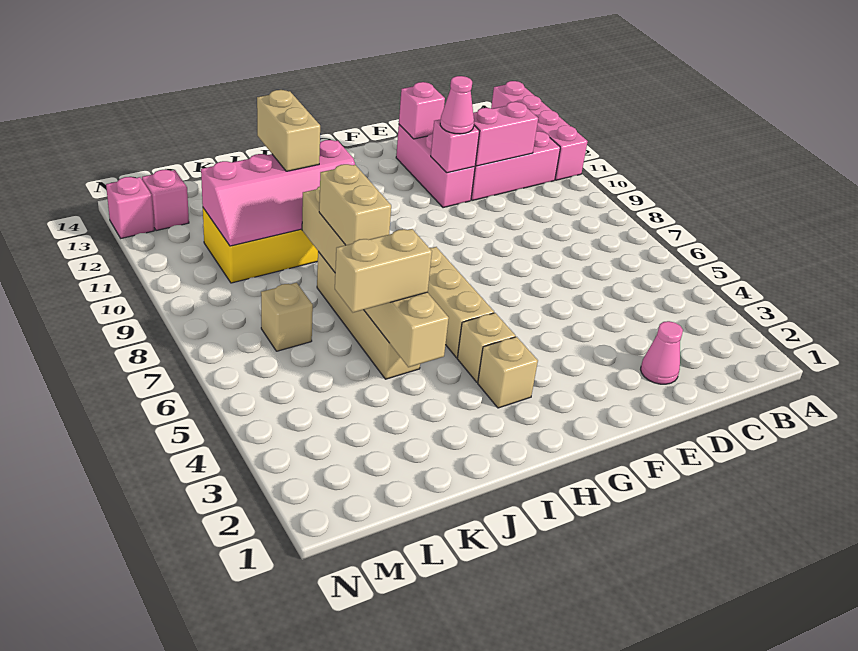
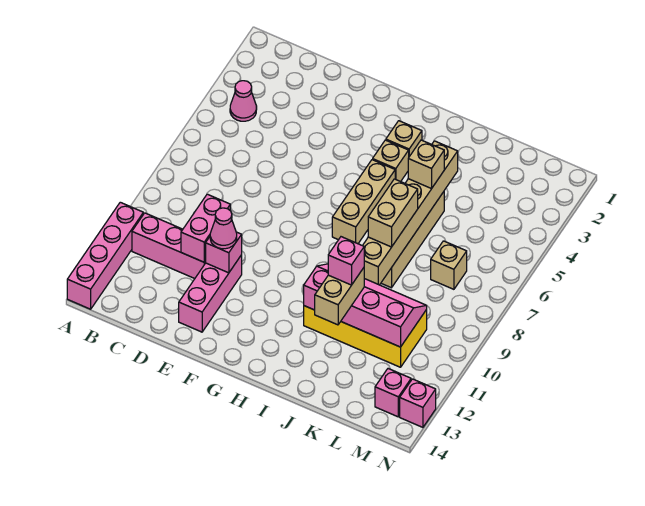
pink 1x2 brick [473,102,538,166] -> pink 1x2 brick turned to [181,194,230,262]
pink 1x1 cone [641,321,683,384] -> pink 1x1 cone moved to [230,81,257,121]
pink 1x1 brick [399,82,445,139] -> pink 1x1 brick moved to [328,237,364,285]
tan 1x2 brick [335,229,432,313] -> tan 1x1 brick [408,140,444,189]

